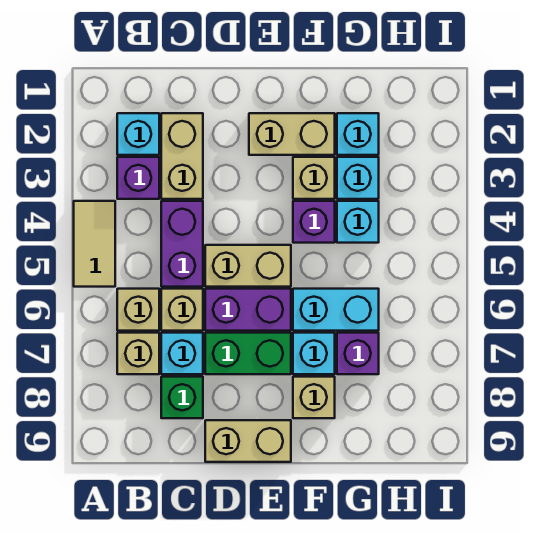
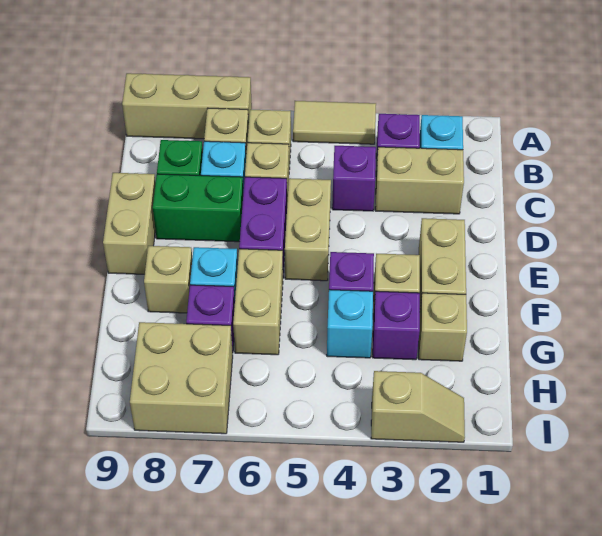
none -> tan 1x3 brick [122,73,252,139]
purple 1x2 brick [161,201,203,287] -> purple 1x1 brick [332,146,376,211]
green 1x2 brick [205,333,291,374] -> green 1x2 brick turned to [153,174,243,242]
cyan 1x2 brick [293,289,379,331] -> tan 1x2 brick [233,249,283,355]
cyan 1x1 brick [337,113,379,155] -> tan 1x1 brick [419,293,467,361]
cyan 1x1 brick [337,157,379,199] -> purple 1x1 brick [373,291,420,360]
none -> tan 2x2 brick [130,322,233,434]
none -> tan 1x2 slope [371,371,465,442]

